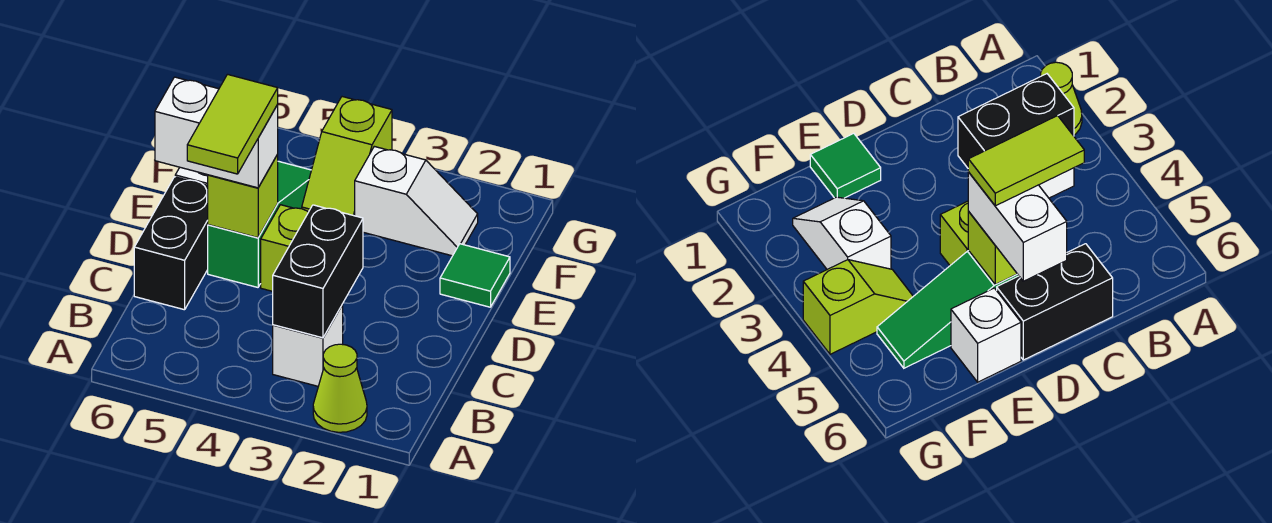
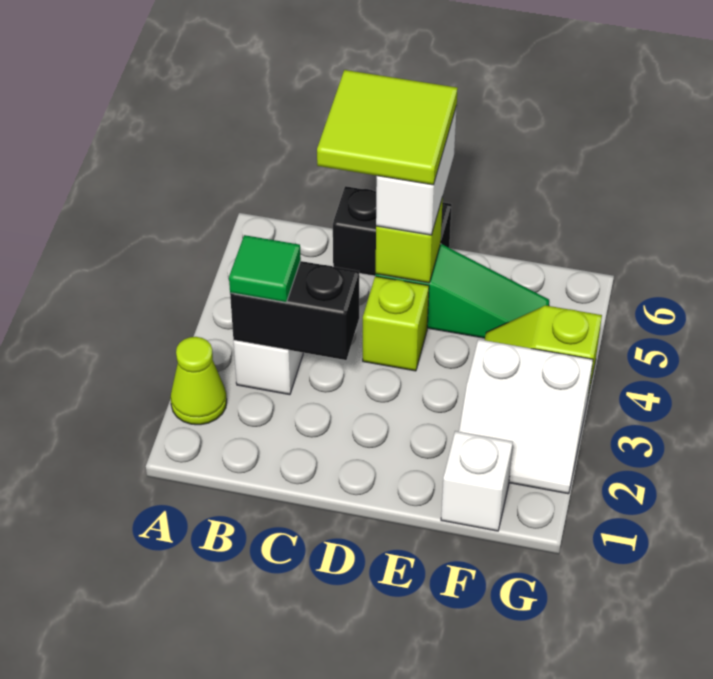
lime 1x2 tile [187,74,278,174] -> lime 2x2 tile [317,70,458,185]
green 1x1 tile [440,244,510,307] -> green 1x1 tile moved to [229,235,301,302]
white 1x1 brick [951,288,1021,382] -> white 1x1 brick moved to [441,431,513,531]
white 1x2 slope [355,146,478,256] -> white 2x2 slope [459,339,593,494]

